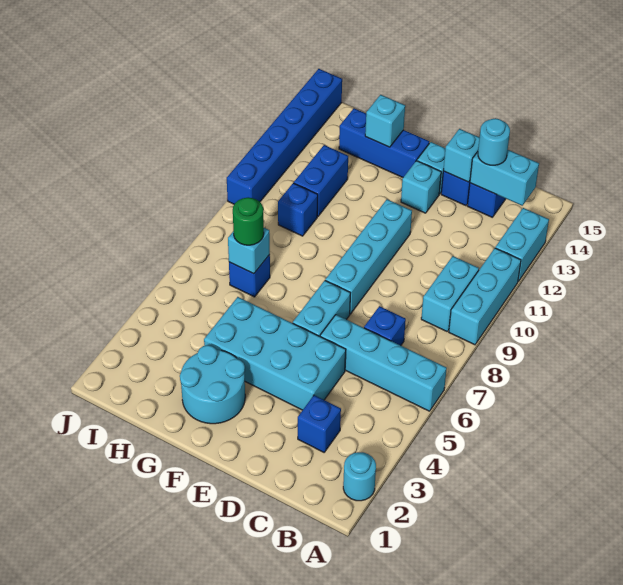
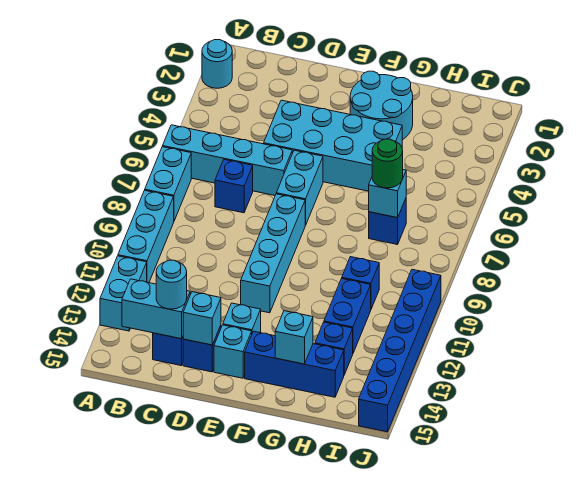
cyan 1x2 brick [421,256,479,331] -> cyan 1x2 brick moved to [145,147,191,221]
blue 1x1 brick [298,395,341,452] -> blue 1x1 brick moved to [315,322,353,375]

